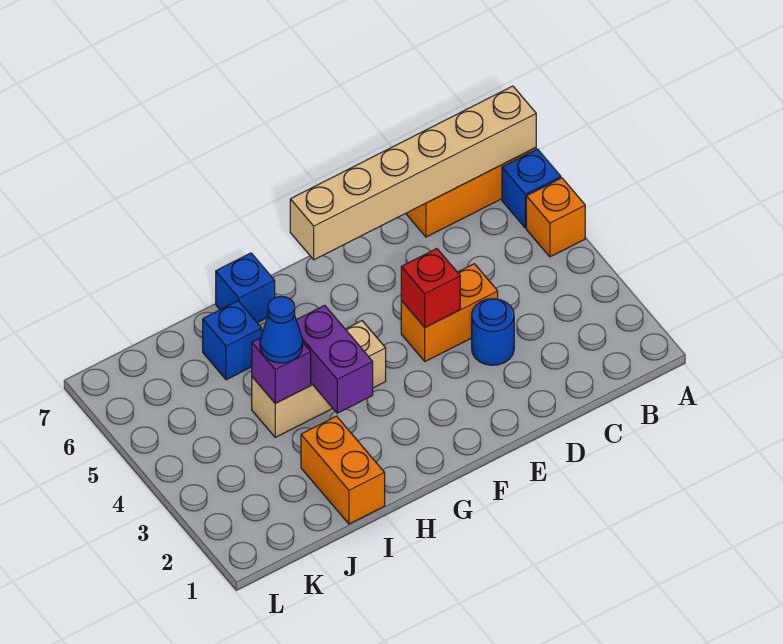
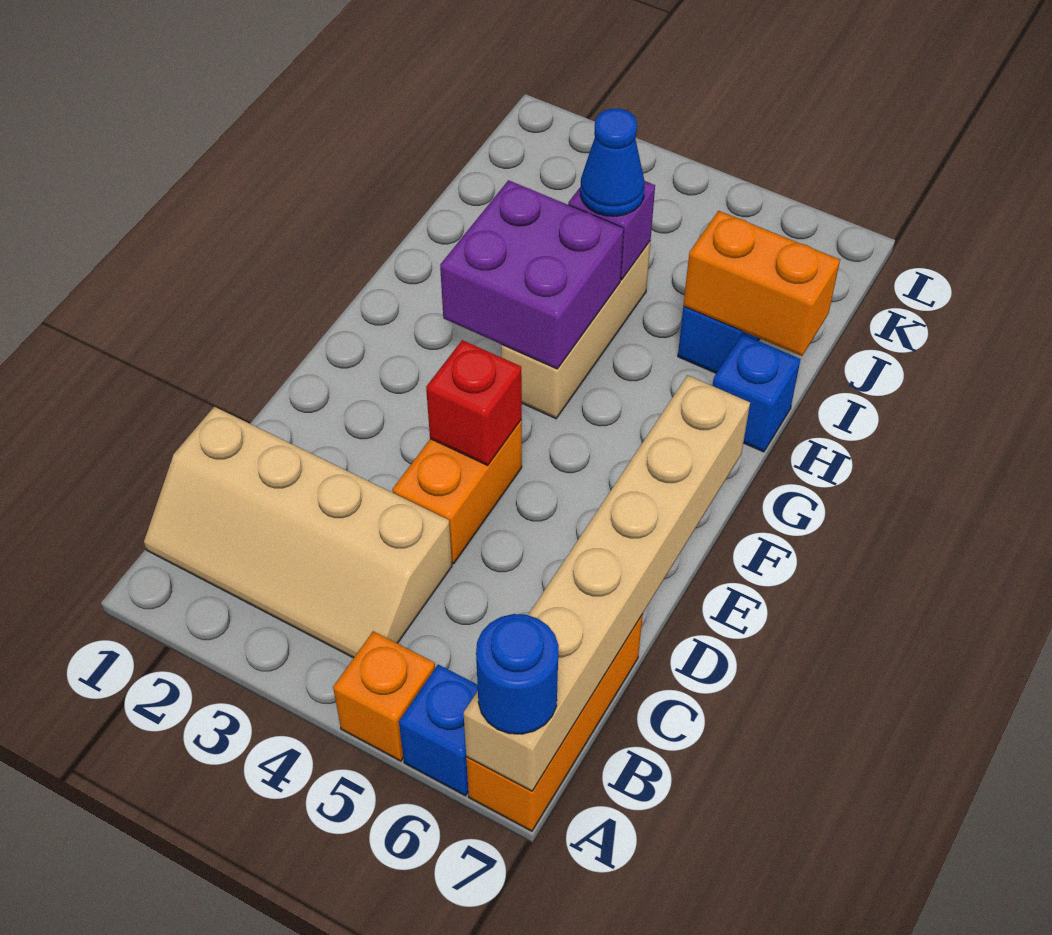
none -> tan 2x4 slope [144,407,452,658]
blue 1x1 round brick [472,299,514,365] -> blue 1x1 round brick moved to [476,614,559,734]
purple 1x2 brick [296,305,373,413] -> purple 2x2 brick [440,180,624,369]
orange 1x2 brick [301,416,385,524] -> orange 1x2 brick moved to [683,211,840,356]

